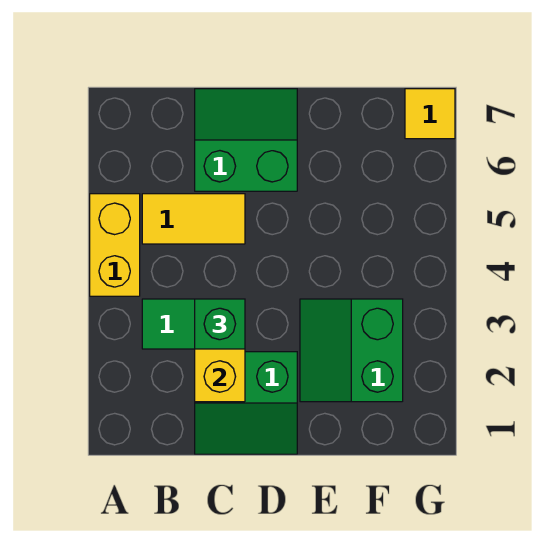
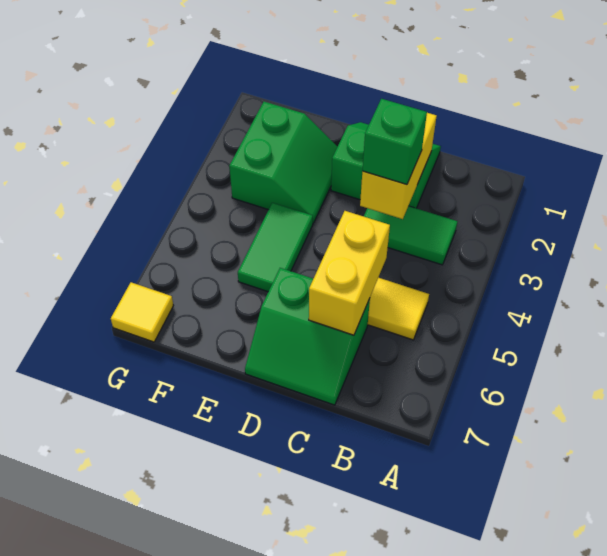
yellow 1x2 brick [90,194,140,296] -> yellow 1x2 brick moved to [309,211,390,335]
none -> green 1x2 tile [238,203,313,292]

